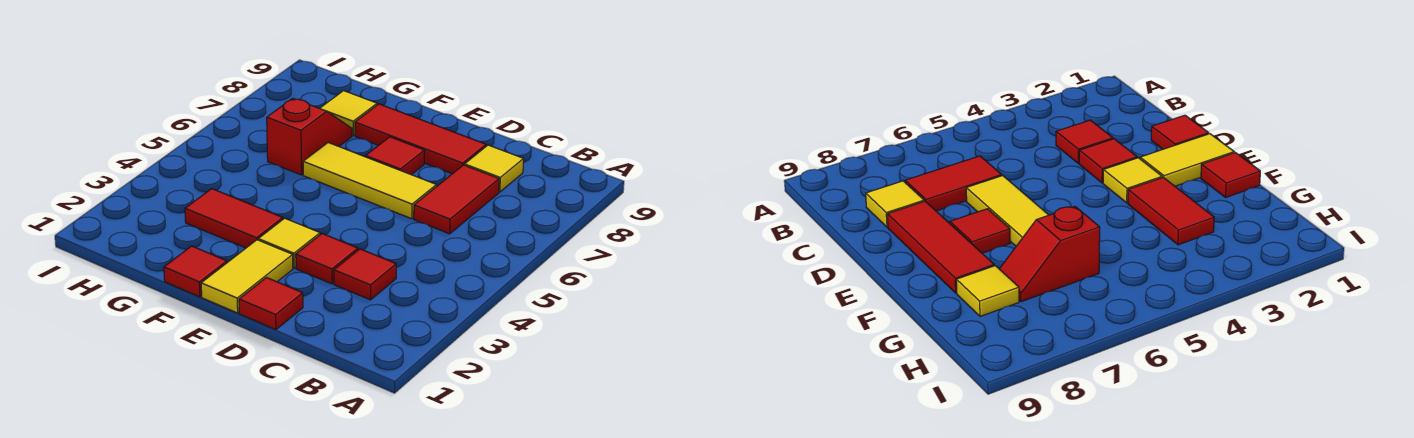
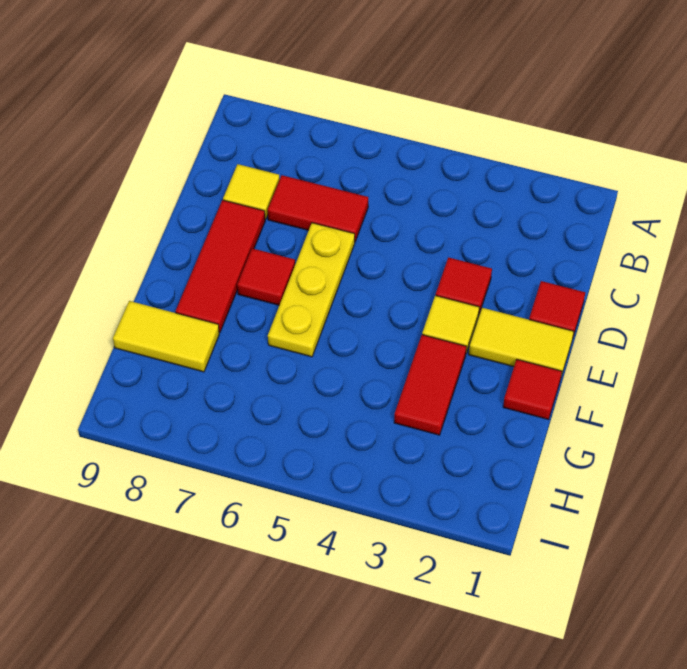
red 1x1 tile [334,249,396,300] -> none
yellow 1x3 tile [303,143,436,219] -> yellow 1x3 plate [268,223,355,357]
red 1x2 slope [267,98,352,175] -> none
yellow 1x1 tile [320,91,377,135] -> yellow 1x2 tile [113,301,219,372]

